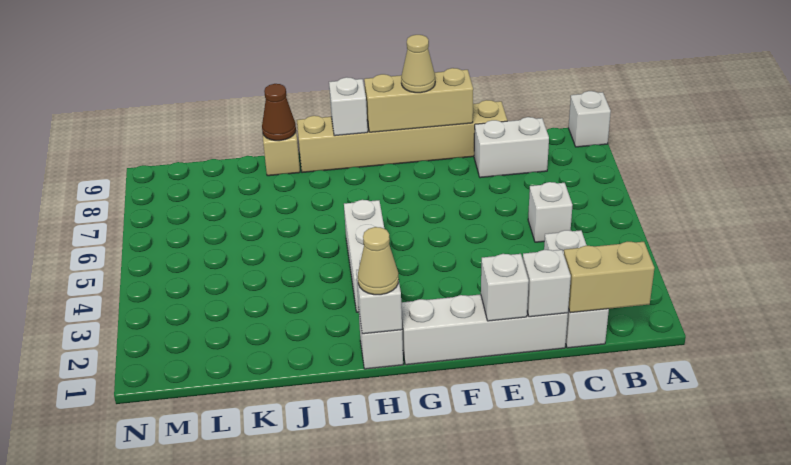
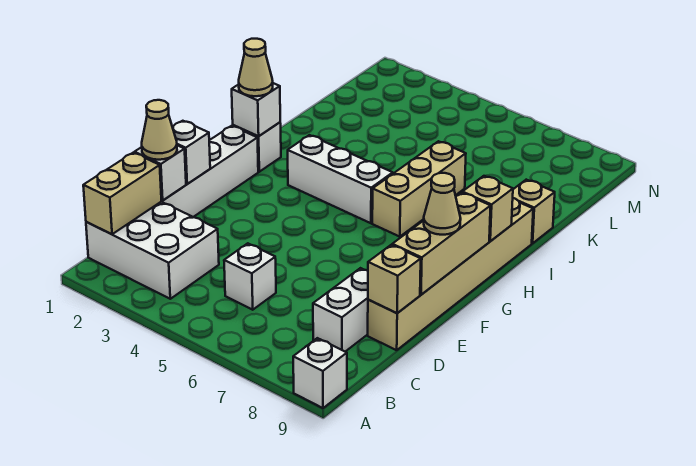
white 1x3 brick [544,230,609,348] -> white 2x3 brick [86,202,219,299]
none -> tan 1x1 cone [142,100,177,160]
none -> tan 1x1 brick [368,245,421,313]
none -> tan 1x3 brick [372,141,466,237]
white 1x1 brick [329,77,368,136] -> tan 1x1 brick [462,176,513,241]
brown 1x1 cone [262,84,296,141] -> none

